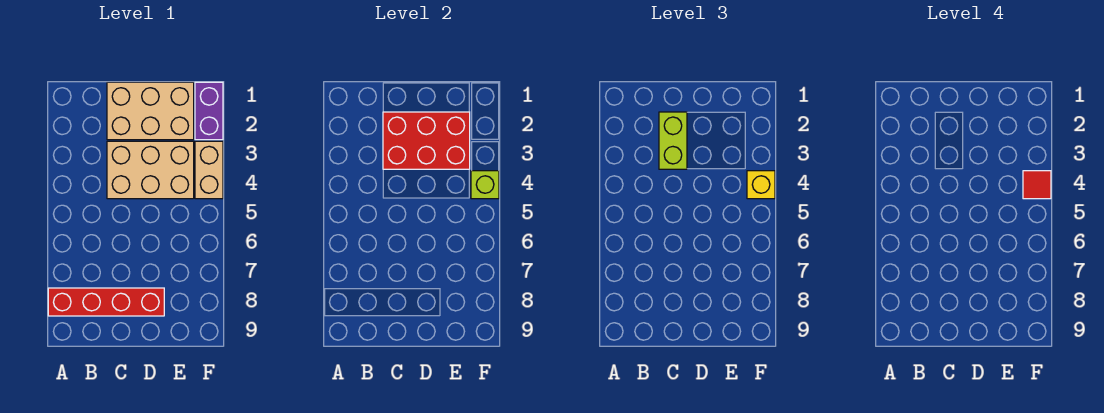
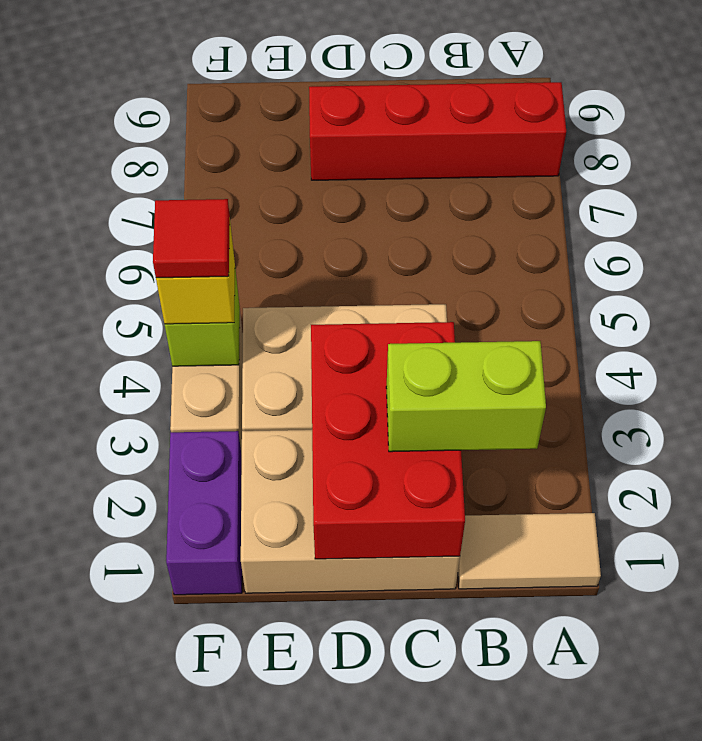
none -> tan 1x2 tile [458,513,601,589]
red 2x3 brick [383,112,470,169] -> red 2x3 brick turned to [311,322,465,559]
lime 1x2 brick [659,112,687,169] -> lime 1x2 brick turned to [386,341,546,452]

